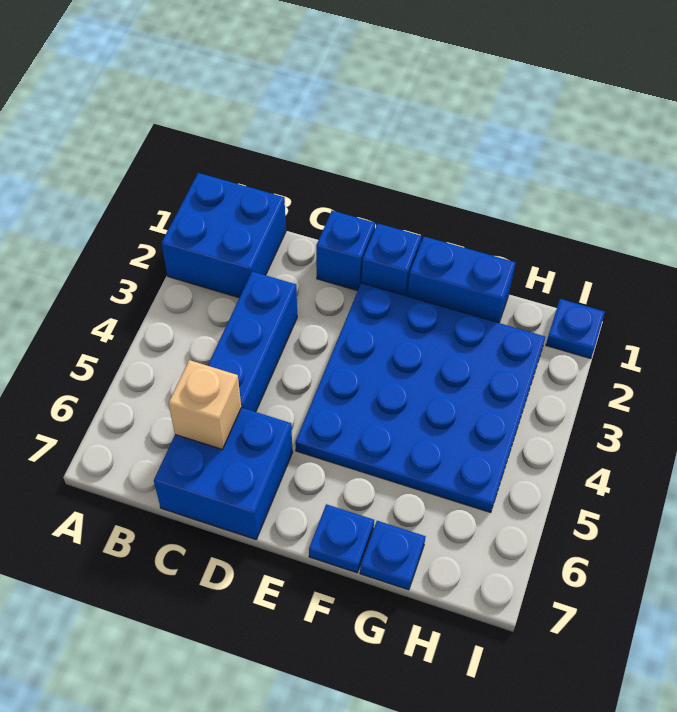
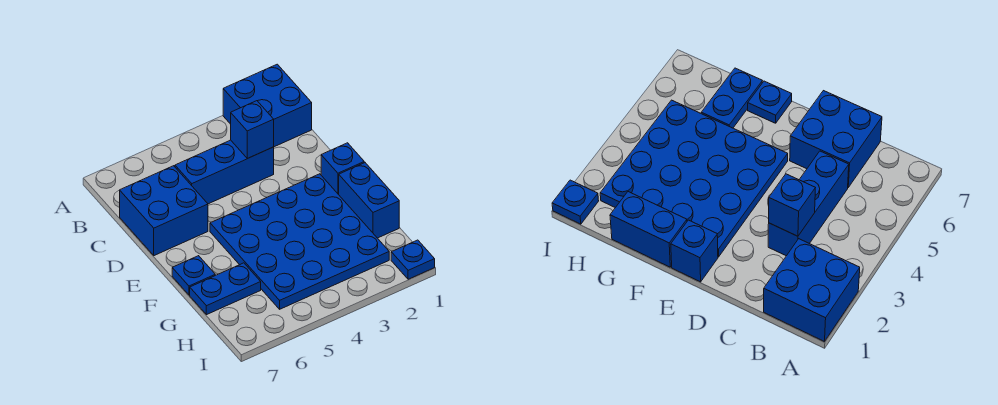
tan 1x1 brick [169,360,241,449] -> none
blue 1x1 brick [316,211,375,291] -> blue 1x1 brick moved to [231,101,274,159]
blue 1x1 plate [360,521,426,590] -> blue 1x2 plate [190,263,261,315]

